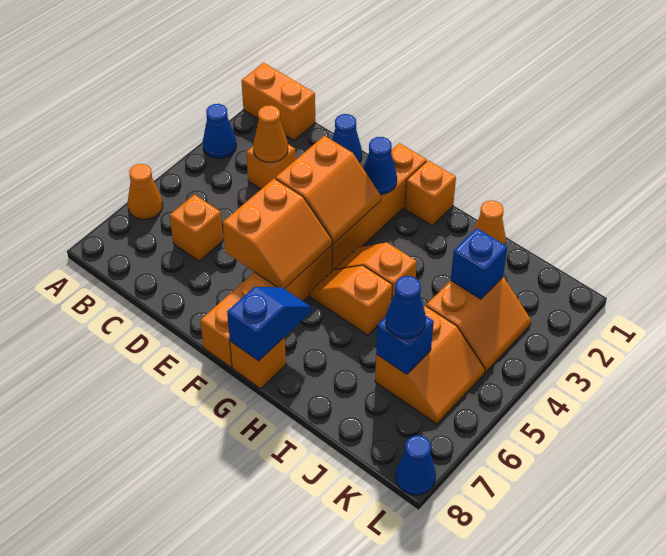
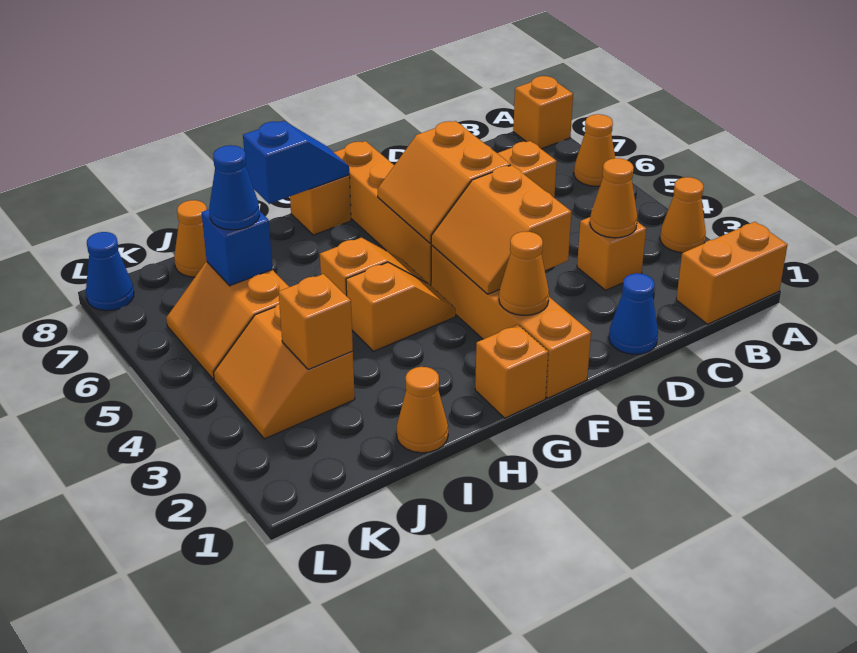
blue 1x1 cone [203,104,236,158] -> orange 1x1 cone [660,177,706,253]
none -> orange 1x1 brick [513,76,573,149]
blue 1x1 cone [364,137,397,194] -> orange 1x1 cone [499,232,549,315]
blue 1x2 slope [227,287,311,361] -> blue 1x2 slope turned to [243,121,349,204]
blue 1x1 brick [451,228,507,299] -> orange 1x1 brick [279,274,353,370]
none -> orange 1x1 cone [174,200,207,277]

